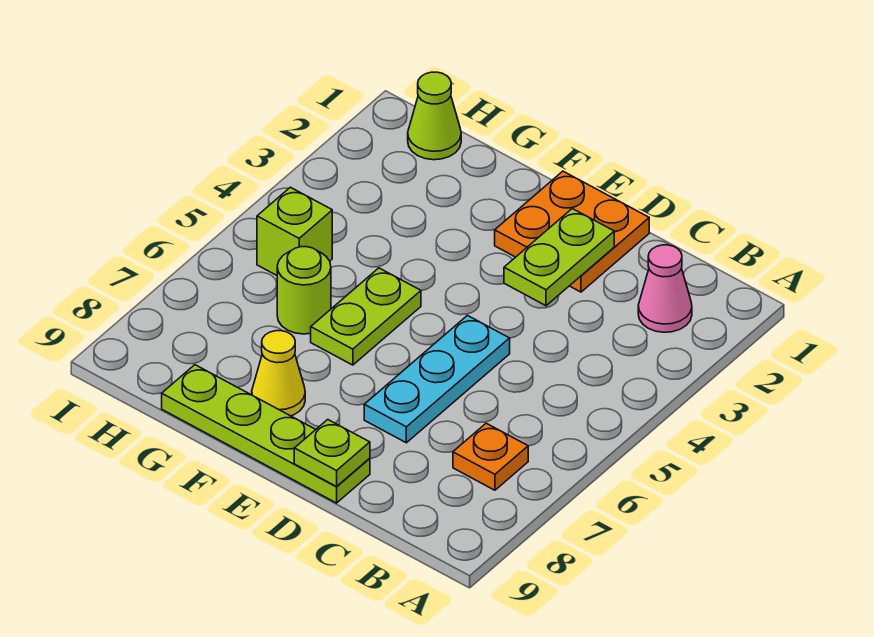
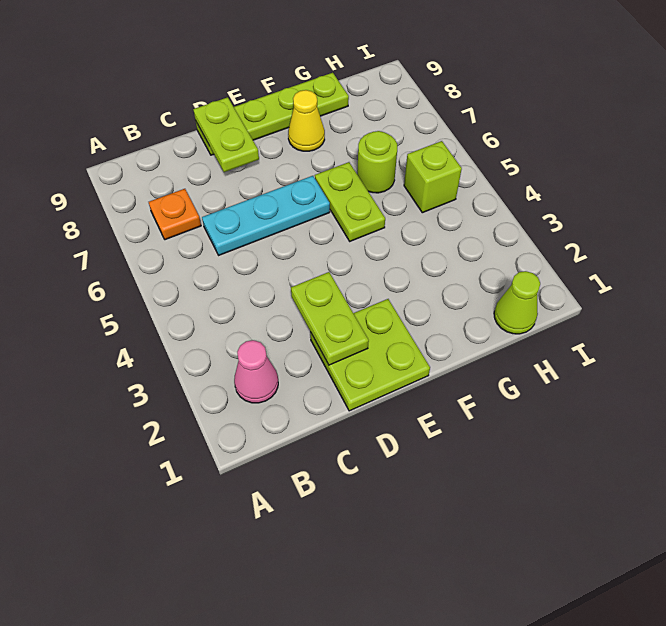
orange 2x2 plate [495,171,649,292] -> lime 2x2 plate [310,299,430,411]
cyan 1x3 plate [364,316,510,443] -> cyan 1x3 plate turned to [202,176,330,255]
lime 1x1 plate [294,420,370,486] -> lime 1x2 plate [193,97,259,172]

